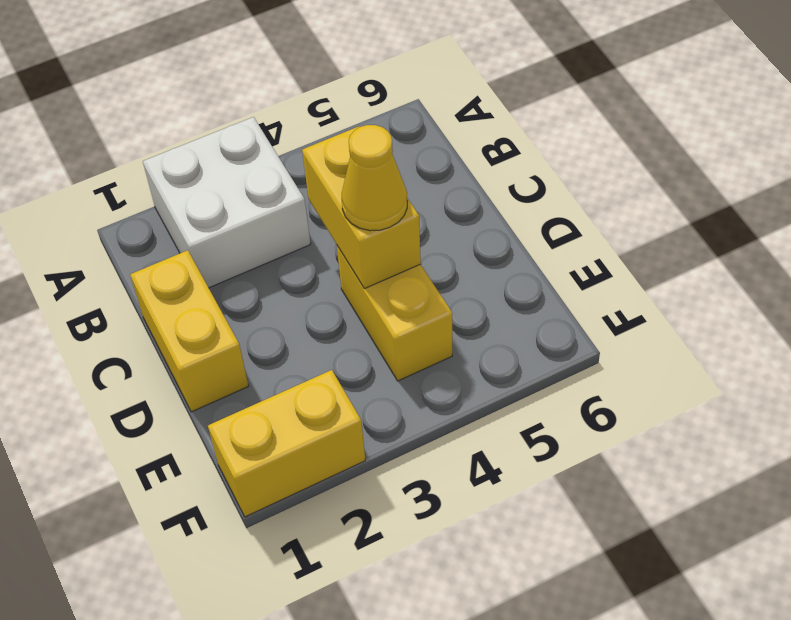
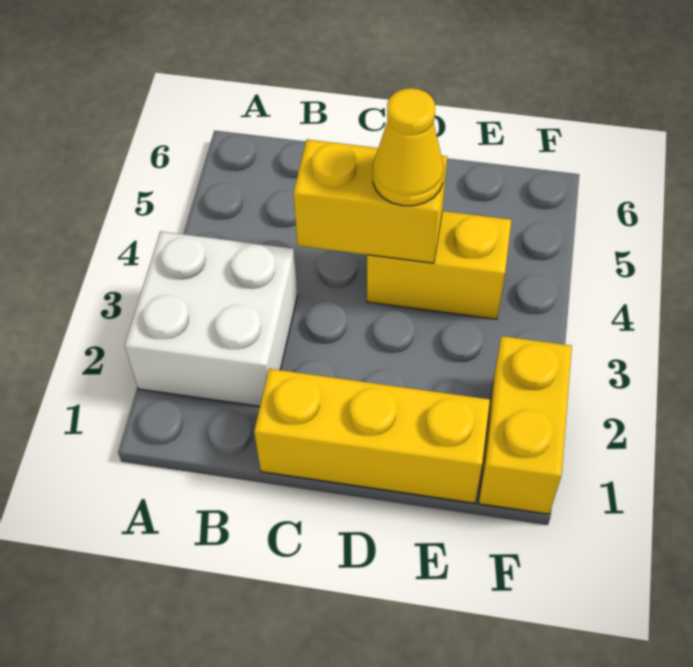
yellow 1x2 brick [130,250,248,412] -> yellow 1x3 brick [254,369,490,503]

